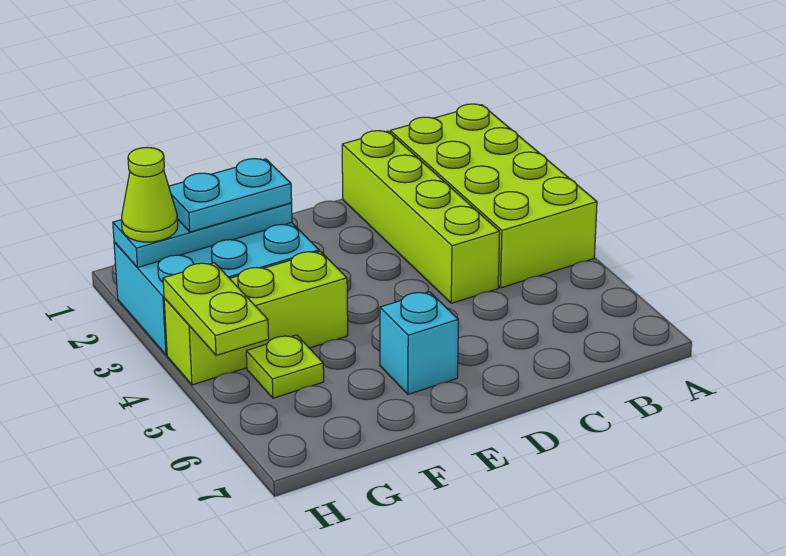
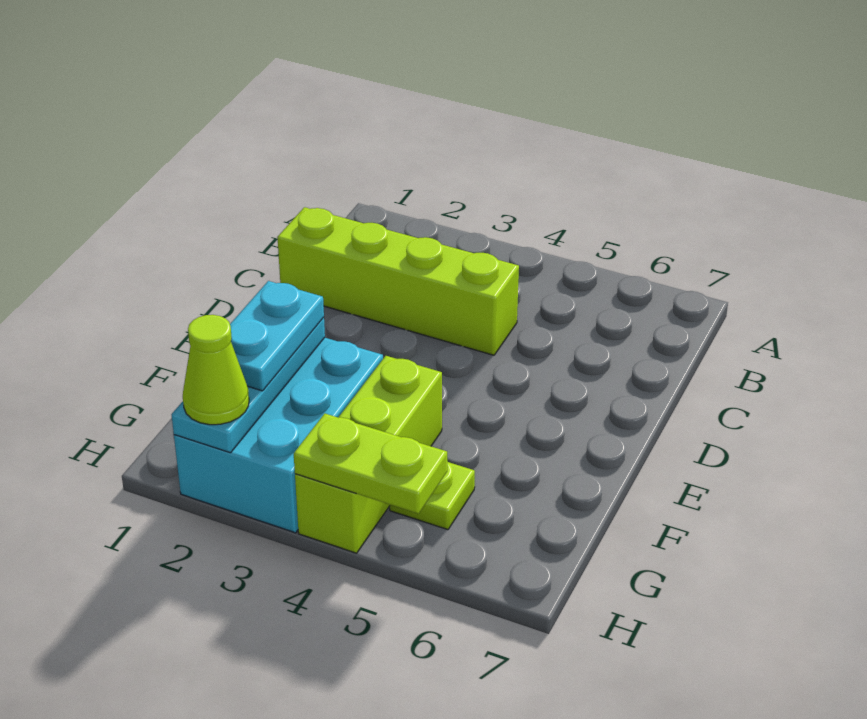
lime 2x4 brick [390,104,597,288] -> none
cyan 1x1 brick [380,292,458,394] -> none

